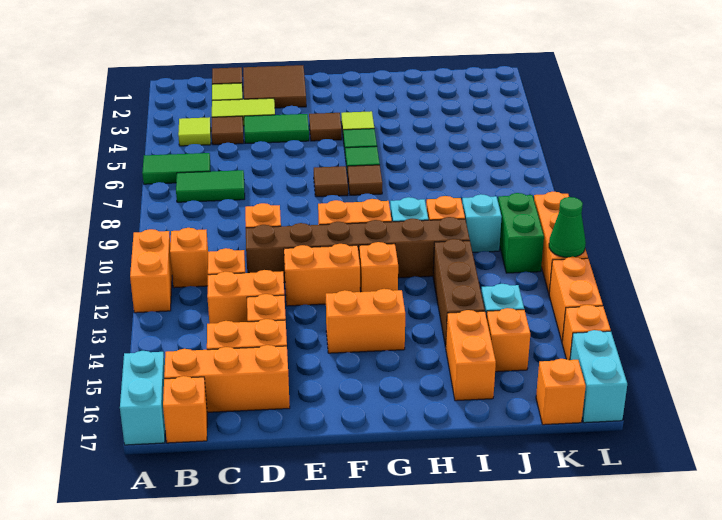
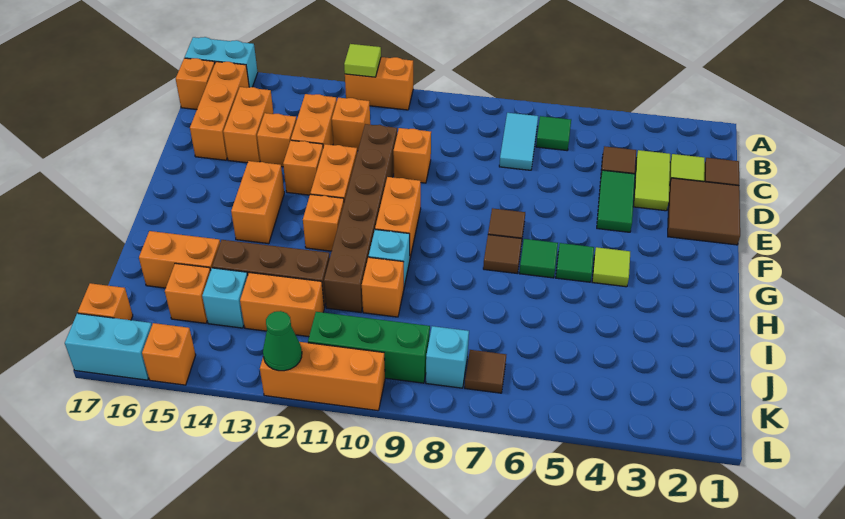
green 1x2 tile [142,153,210,184] -> green 1x1 tile [536,116,571,150]
lime 1x1 tile [178,117,211,146] -> lime 1x1 tile moved to [344,44,381,77]
green 1x2 tile [176,170,245,202] -> cyan 1x2 tile [499,113,538,170]
orange 1x1 brick [170,228,208,288] -> orange 1x1 brick moved to [283,140,323,195]
brown 1x1 tile [309,113,342,141] -> brown 1x1 tile moved to [465,350,506,393]
cyan 1x1 brick [462,194,502,252] -> cyan 1x1 brick moved to [426,326,469,388]
green 1x2 brick [498,193,544,273] -> green 1x3 brick [308,312,430,383]
orange 1x2 brick [549,257,603,341] -> orange 1x2 brick moved to [240,273,324,337]

